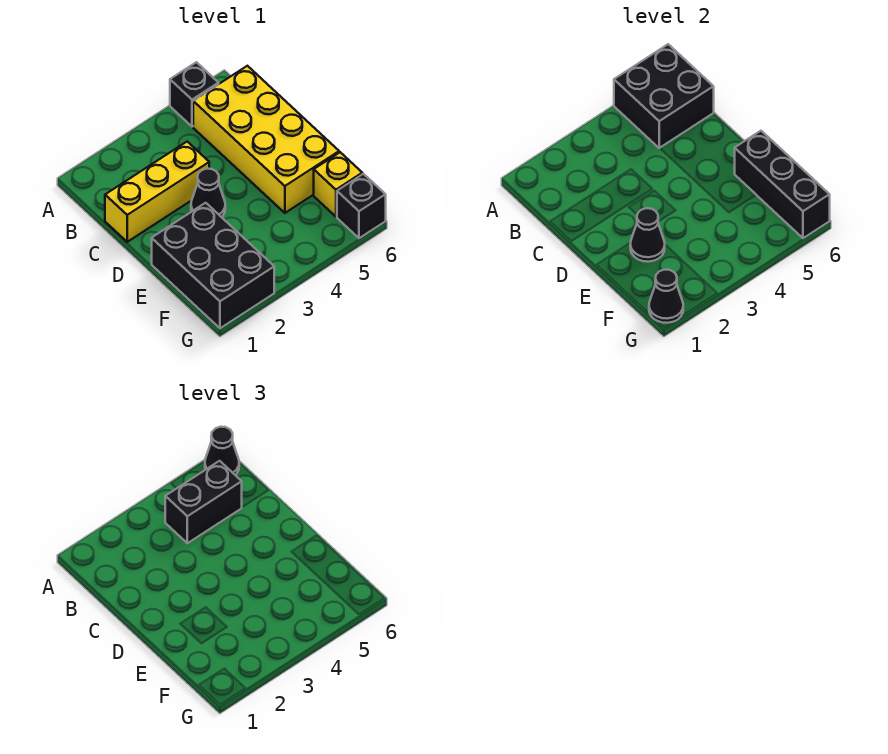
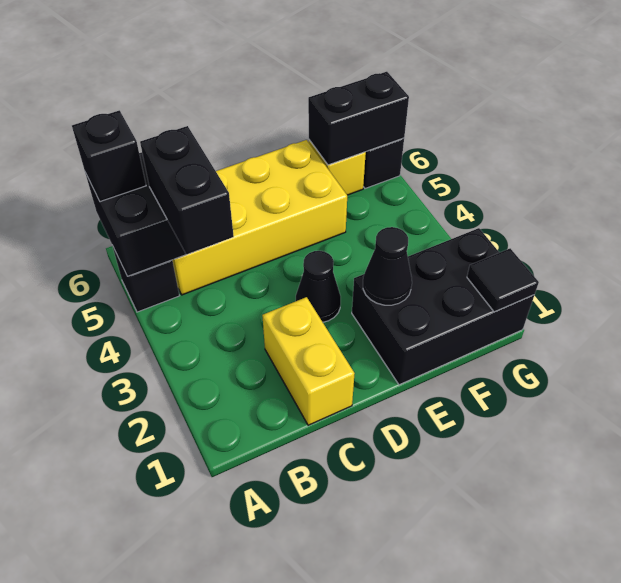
black 1x1 cone [205,427,239,475] -> black 1x1 brick [72,110,146,202]
yellow 1x3 brick [105,142,209,242] -> yellow 1x2 brick [262,297,355,425]
black 1x3 brick [735,131,830,238] -> black 1x2 brick [308,72,409,165]
black 1x1 cone [649,270,683,323] -> black 1x1 tile [467,248,539,312]

